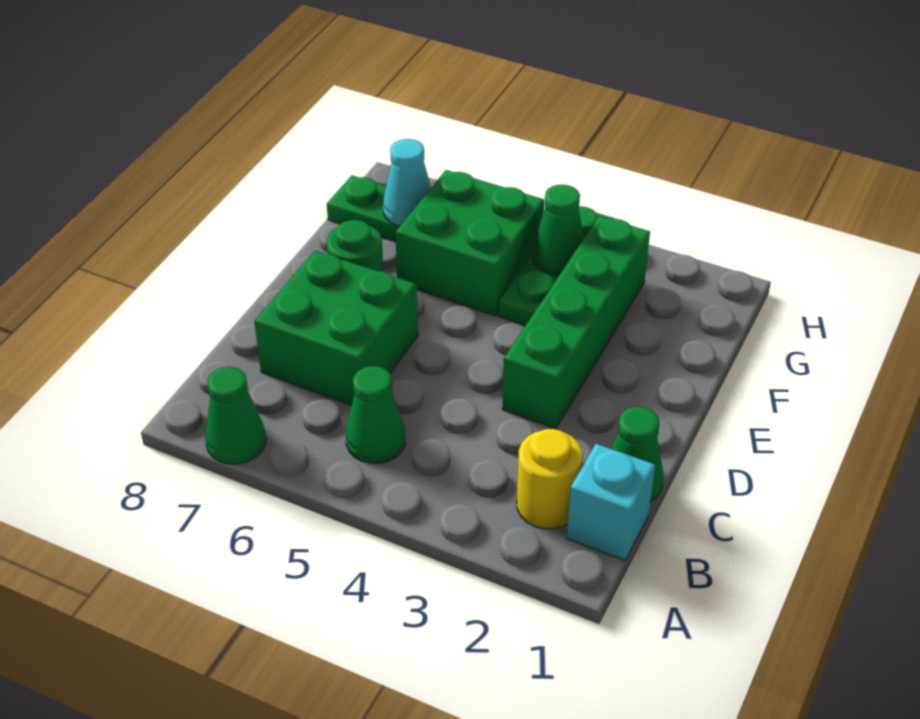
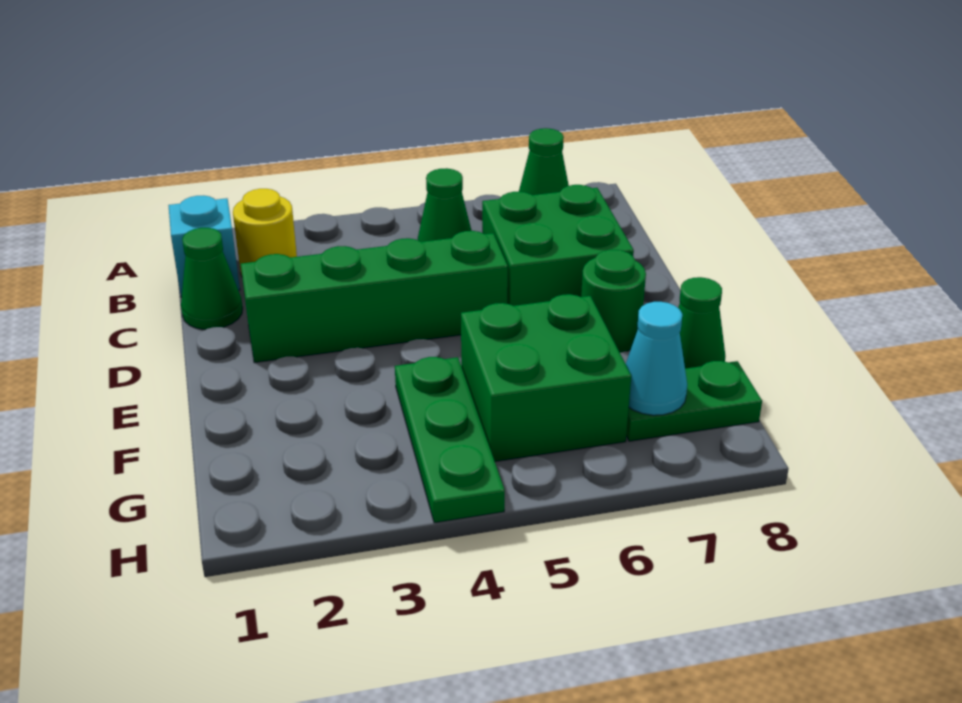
green 1x4 brick [502,216,650,428] -> green 1x4 brick turned to [241,231,508,363]
green 1x1 cone [532,185,584,275] -> green 1x1 cone moved to [678,277,726,369]

